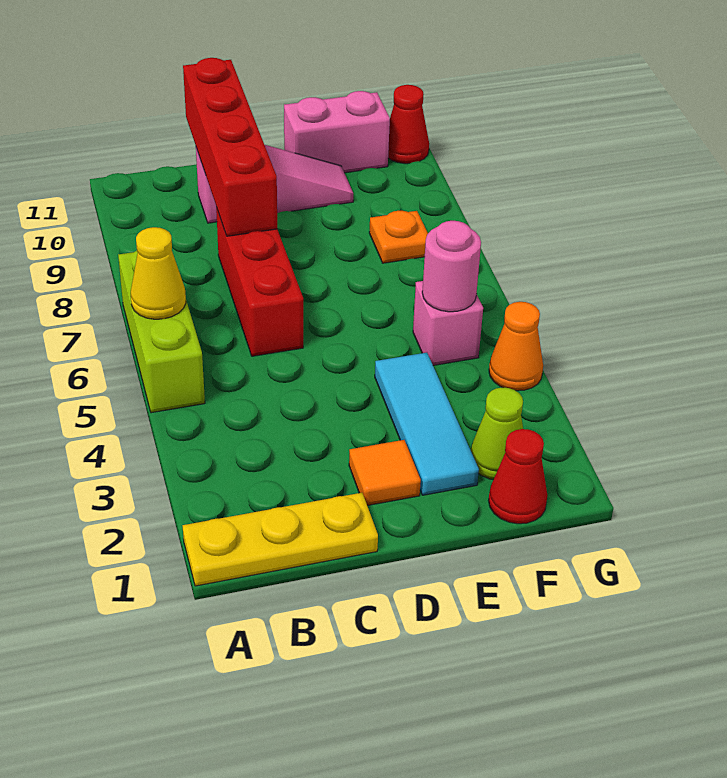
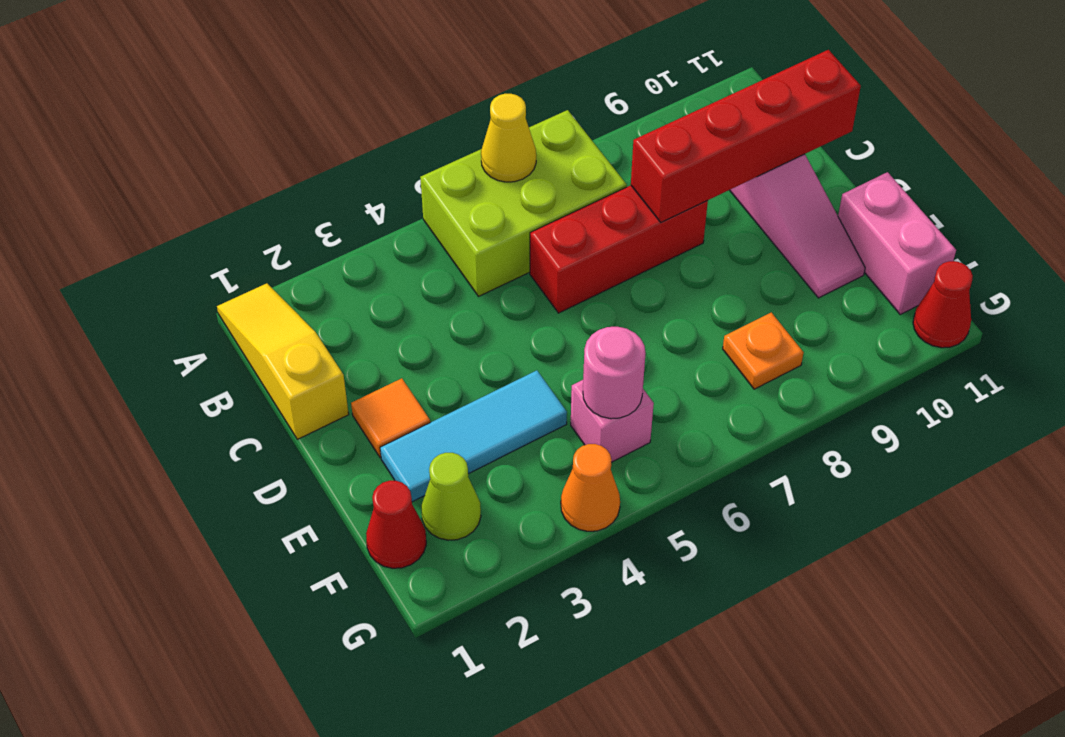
yellow 1x3 plate [183,493,378,586] -> yellow 1x3 slope [217,283,349,439]
lime 1x3 brick [118,251,205,413] -> lime 2x3 brick [420,110,627,296]

